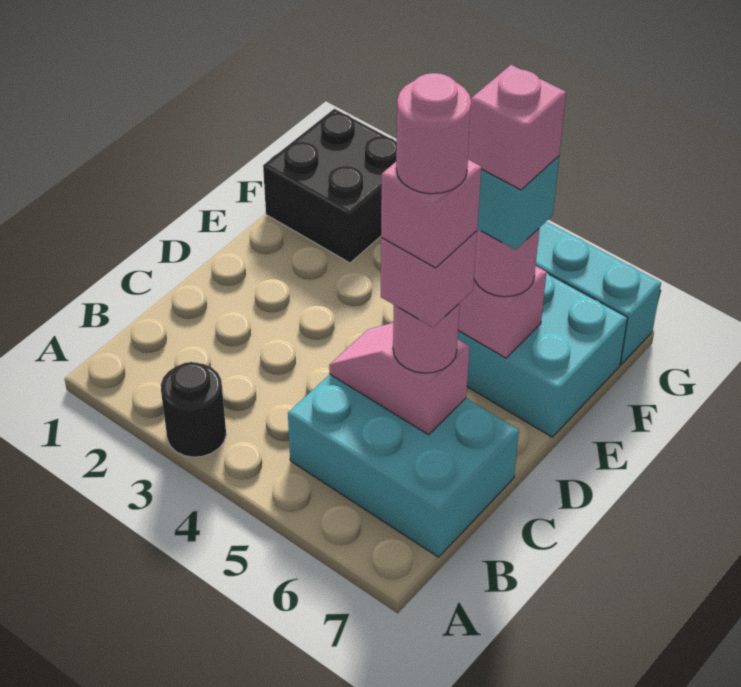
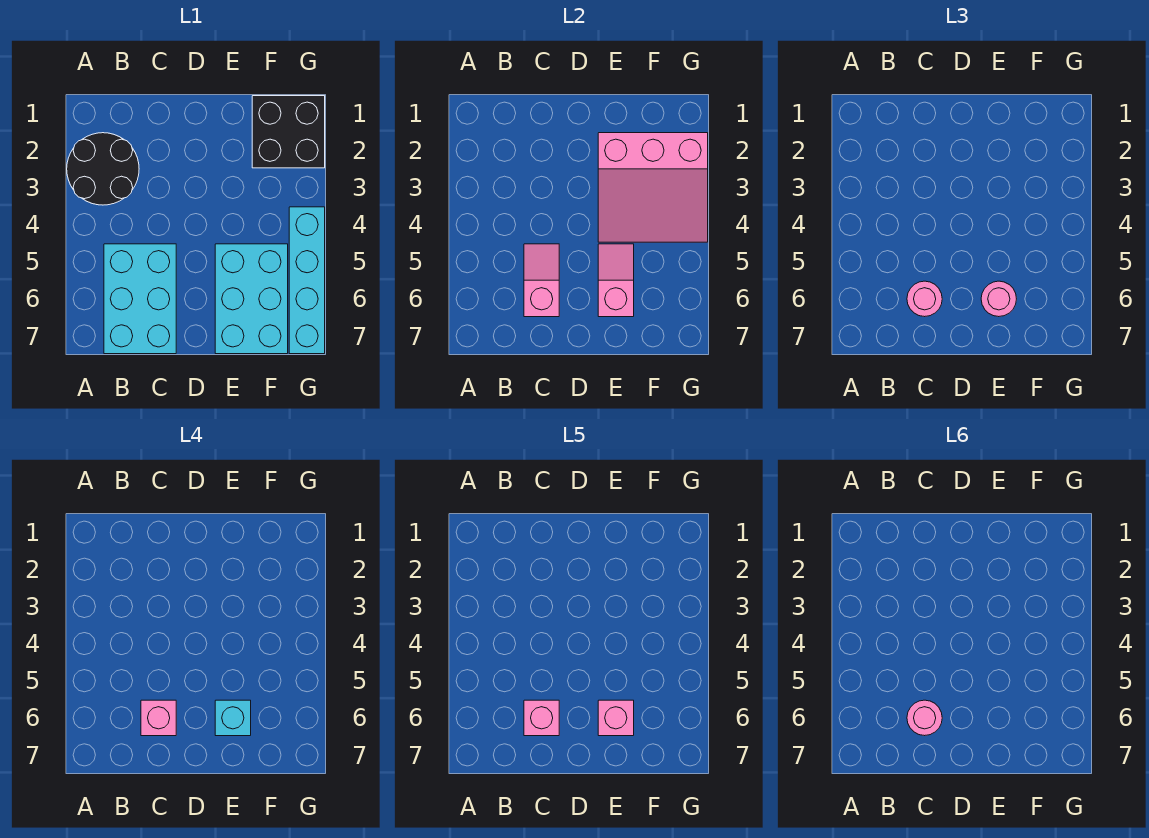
black 1x1 round brick [161,362,226,457] -> black 2x2 round brick [67,133,139,205]
none -> pink 3x3 slope [598,133,708,242]

